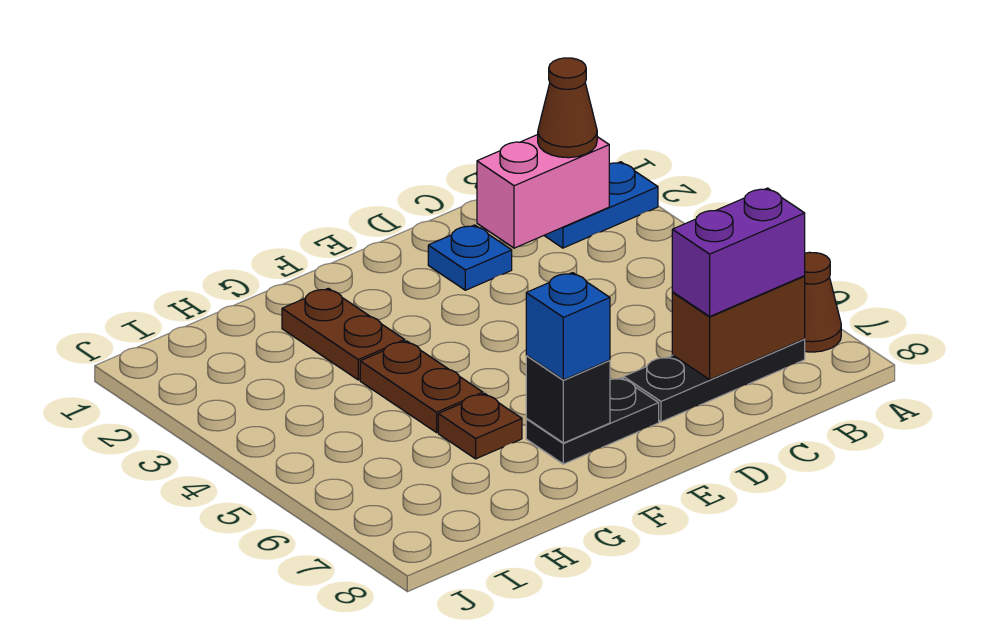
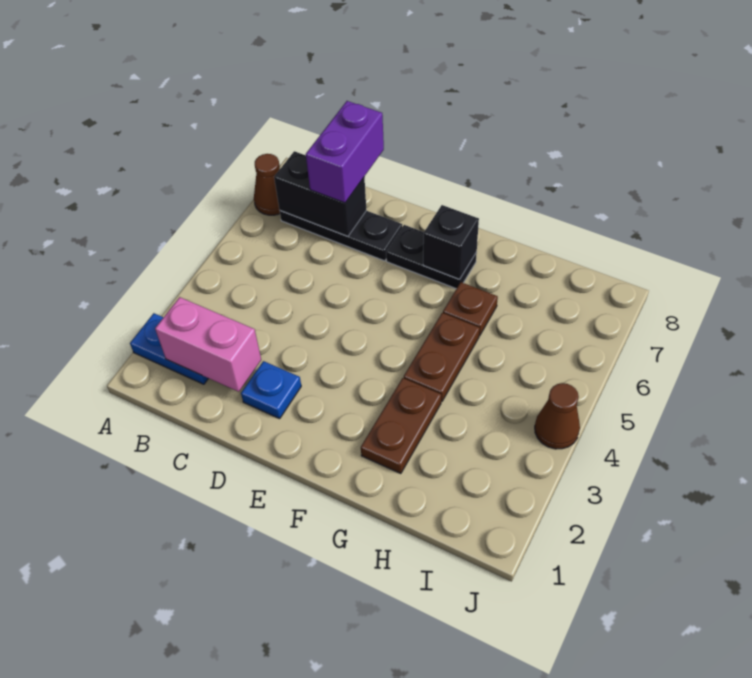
brown 1x1 cone [538,58,597,158] -> brown 1x1 cone moved to [535,383,580,449]
brown 1x2 brick [672,276,805,380] -> black 1x2 brick [274,151,366,236]
purple 1x2 brick [672,188,805,316] -> purple 1x2 brick turned to [306,101,384,203]
blue 1x1 brick [526,273,610,380] -> none

